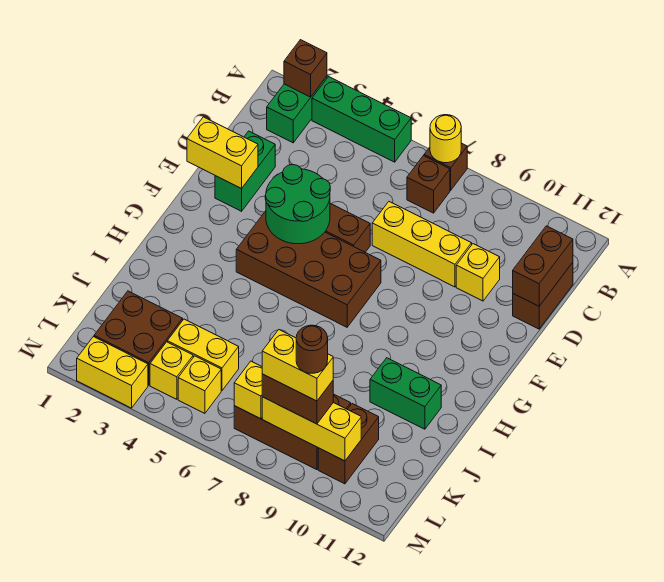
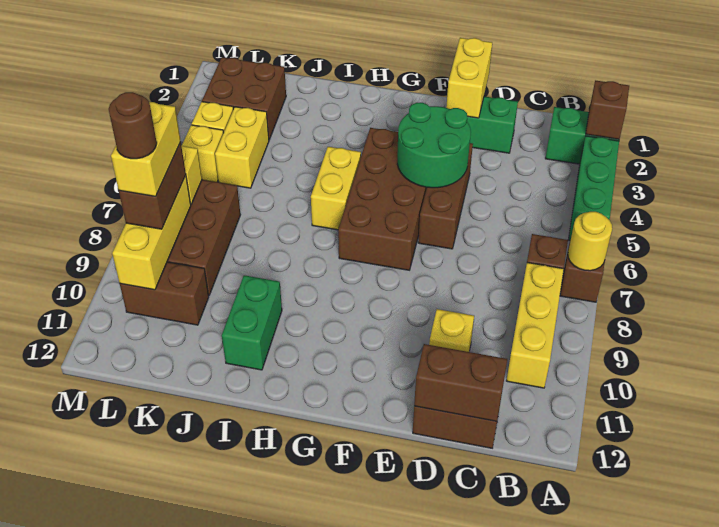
yellow 1x3 brick [372,202,472,287] -> yellow 1x3 brick moved to [506,263,564,388]
yellow 1x2 brick [77,337,148,408] -> yellow 1x2 brick moved to [311,147,361,230]

